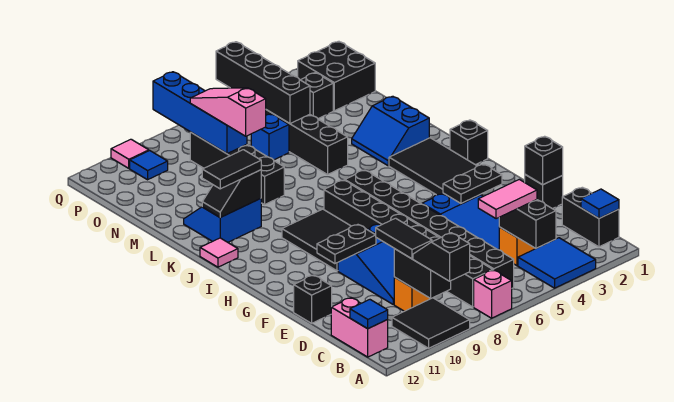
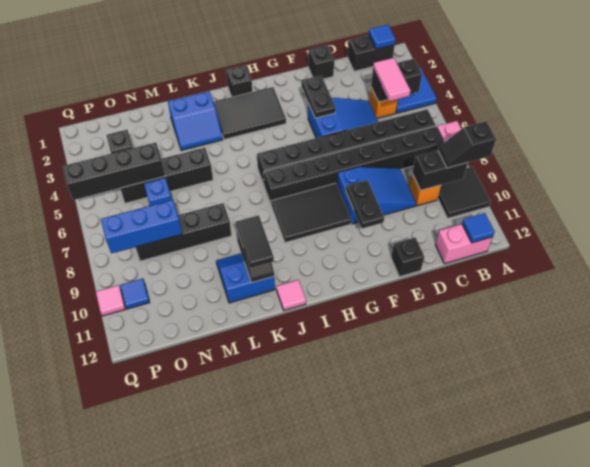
black 1x2 tile [376,218,432,259] -> none
black 1x1 brick [525,136,563,185] -> none
blue 2x2 slope [184,198,261,242] -> blue 2x2 slope turned to [216,253,275,303]
pink 1x3 slope [190,88,266,136] -> none
blue 1x4 brick [153,72,247,154] -> blue 1x3 brick [101,200,182,253]
black 2x2 brick [298,41,375,111] -> none

